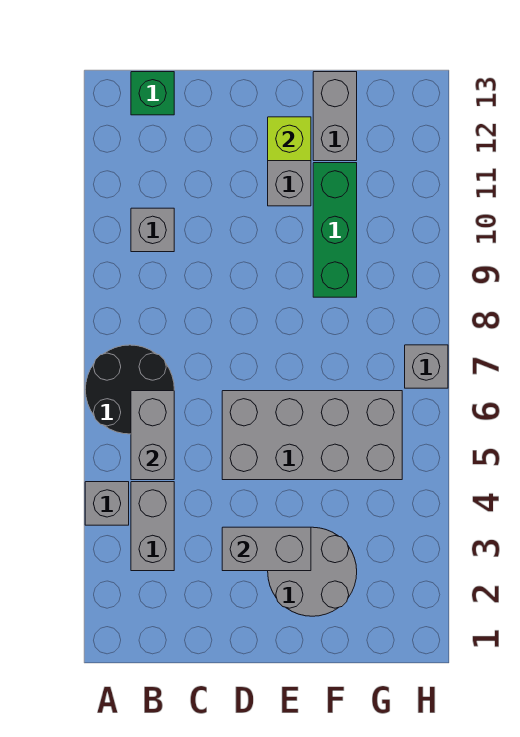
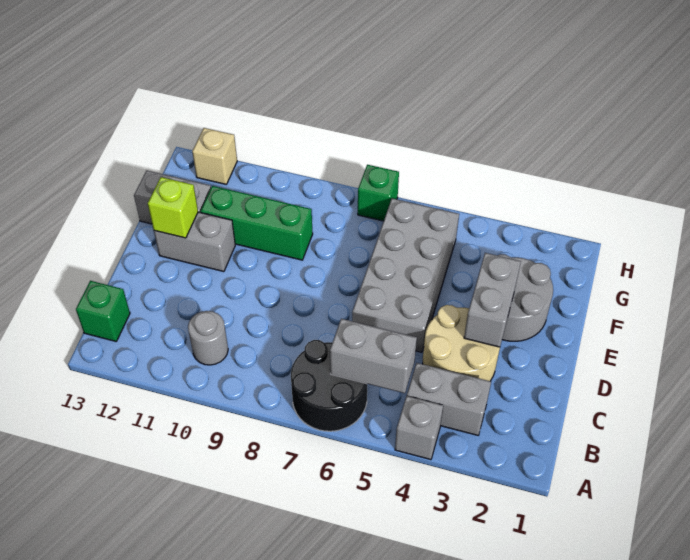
grey 1x1 brick [131,208,174,252] -> grey 1x1 round brick [188,311,228,365]
none -> tan 2x2 round brick [423,305,500,381]
grey 1x1 brick [405,345,448,388] -> green 1x1 brick [358,165,399,221]
none -> tan 1x1 brick [192,128,237,184]

